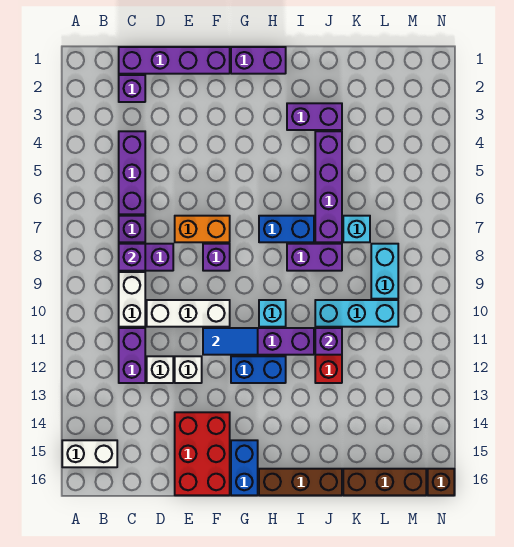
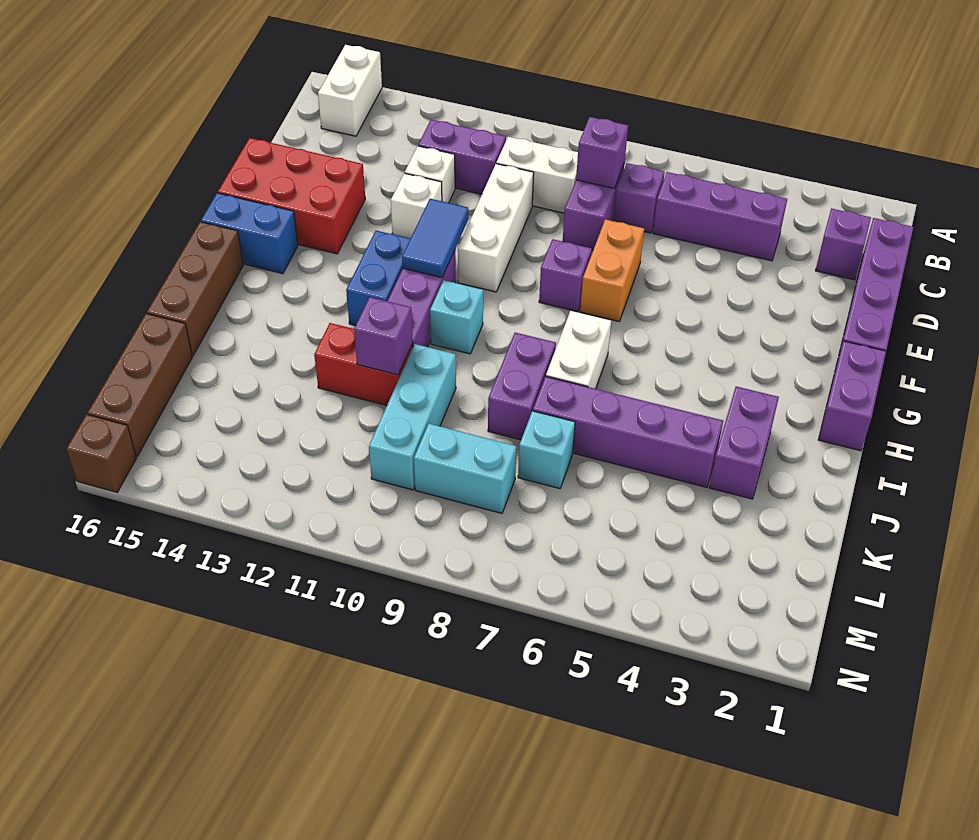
blue 1x2 brick [259,216,314,242] -> white 1x2 brick [546,311,611,389]

